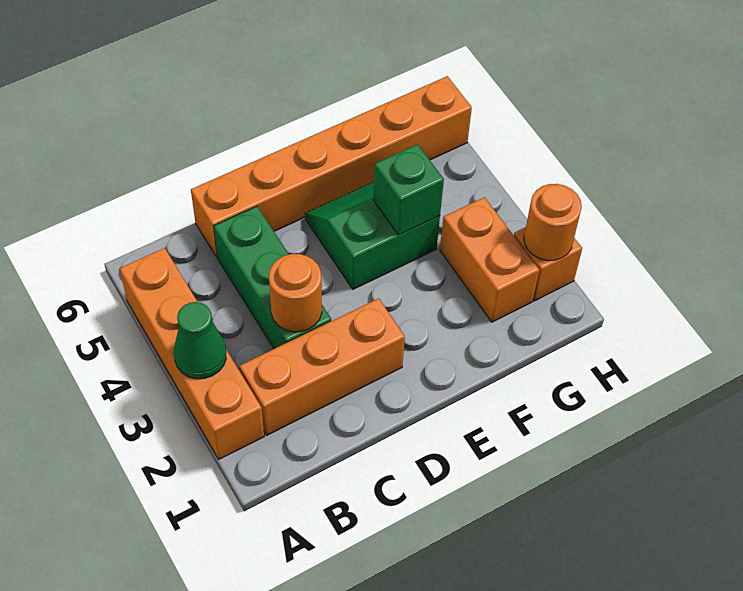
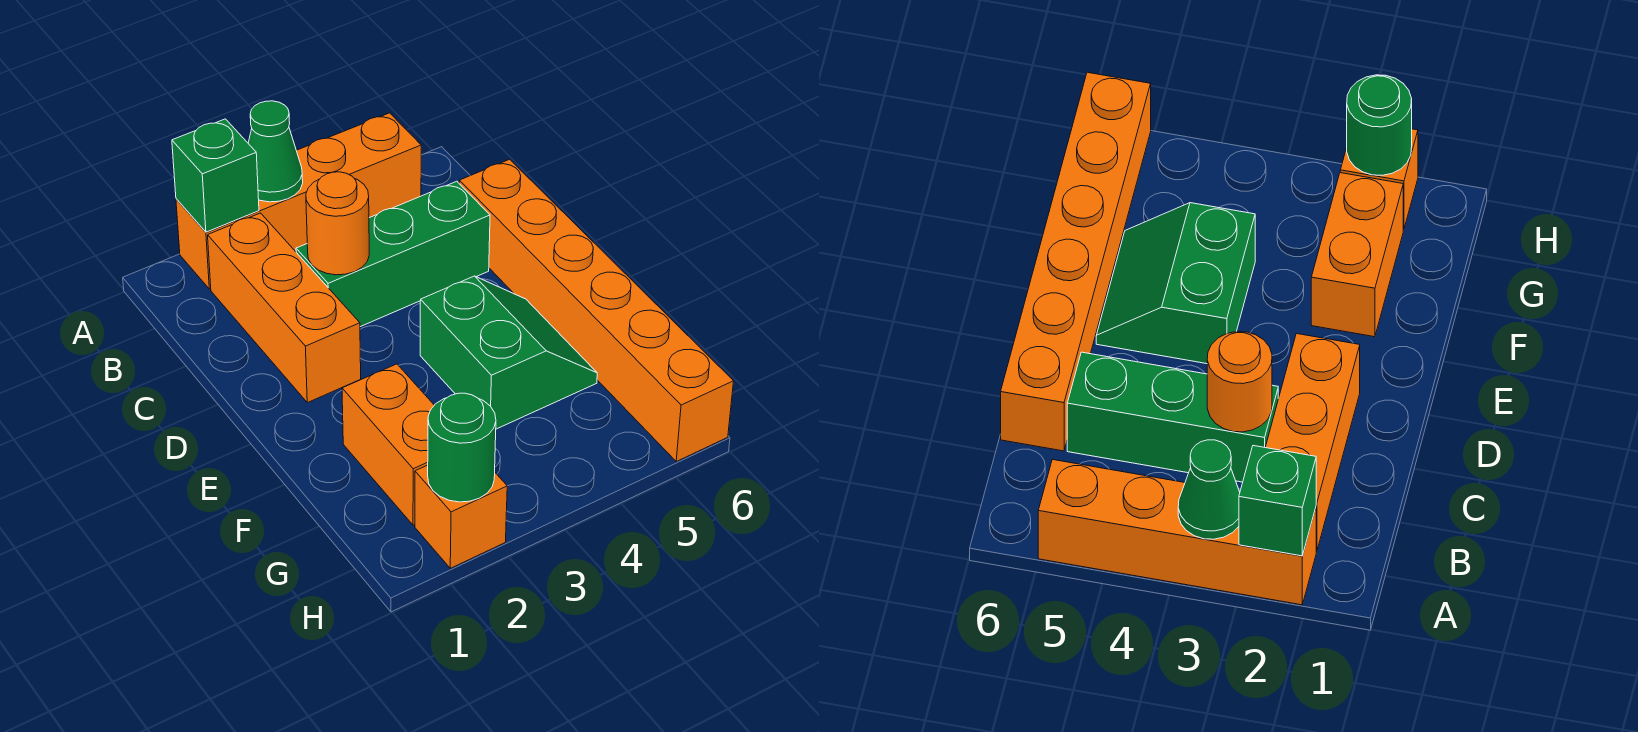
green 1x1 brick [373,144,444,235] -> green 1x1 brick moved to [172,119,259,232]
orange 1x2 brick [440,197,539,322] -> orange 1x2 brick turned to [342,364,434,525]
orange 1x1 round brick [524,184,582,260] -> green 1x1 round brick [428,393,496,502]

